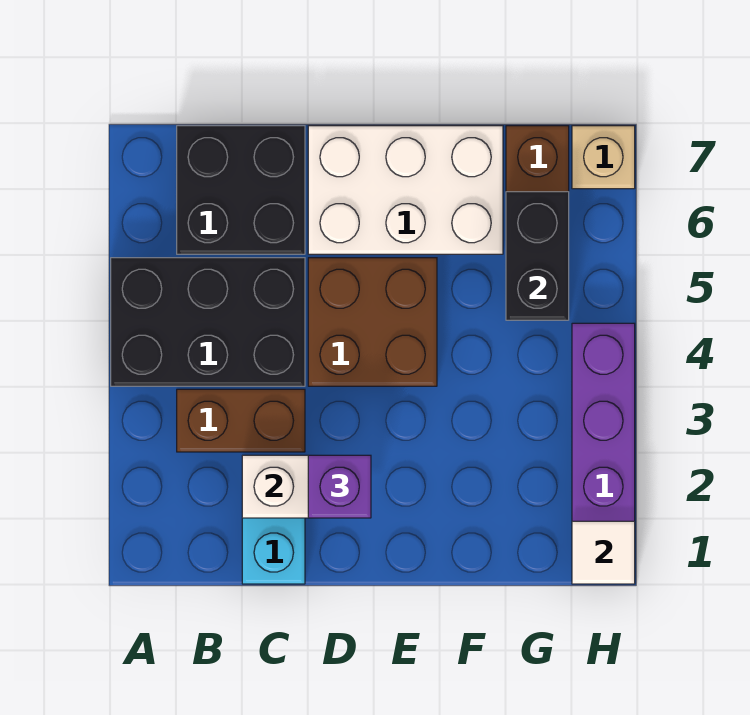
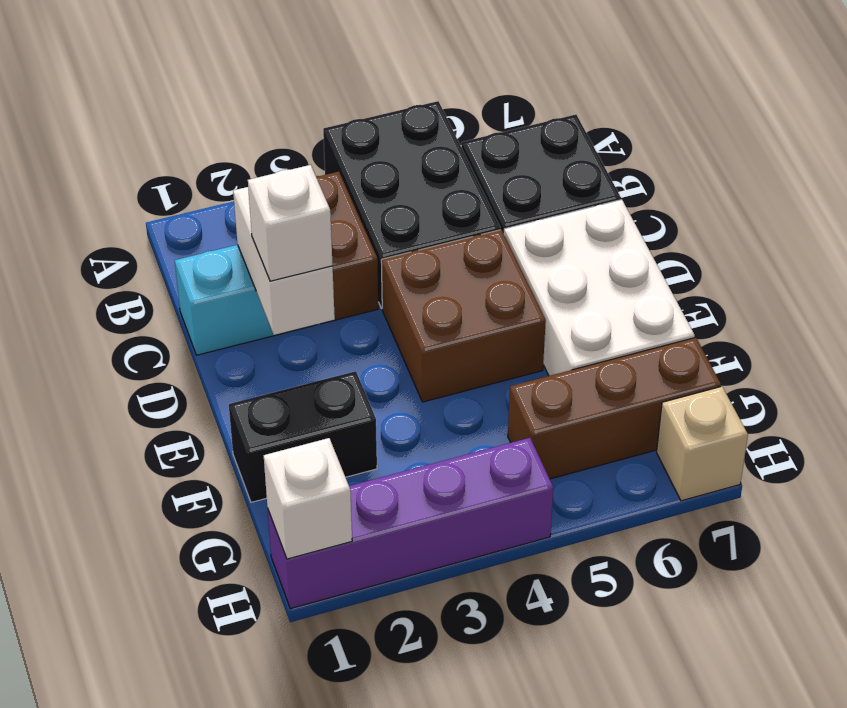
purple 1x1 brick [308,455,371,518] -> white 1x1 brick [248,165,333,281]
black 1x2 brick [506,192,569,320] -> black 1x2 brick moved to [229,371,377,502]
white 1x1 tile [572,521,635,584] -> white 1x1 brick [264,438,352,559]

